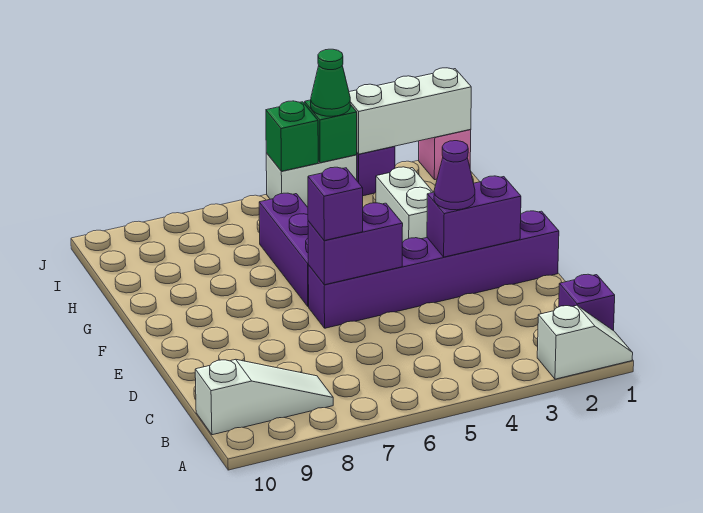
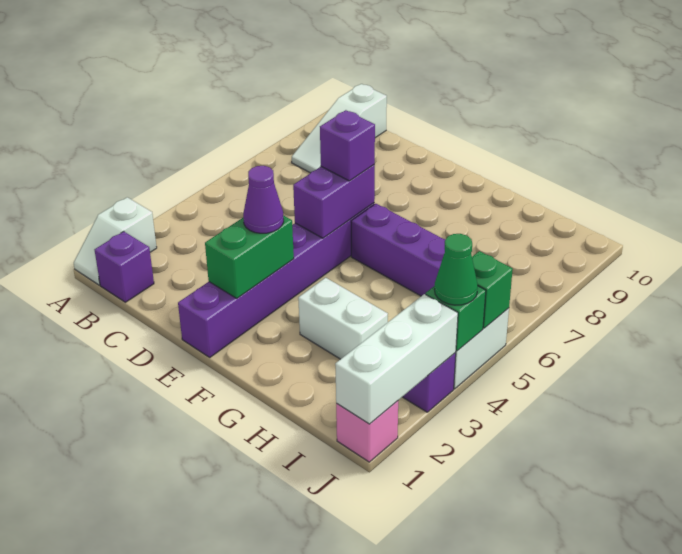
purple 1x2 brick [427,176,521,257] -> green 1x2 brick [205,215,294,298]

